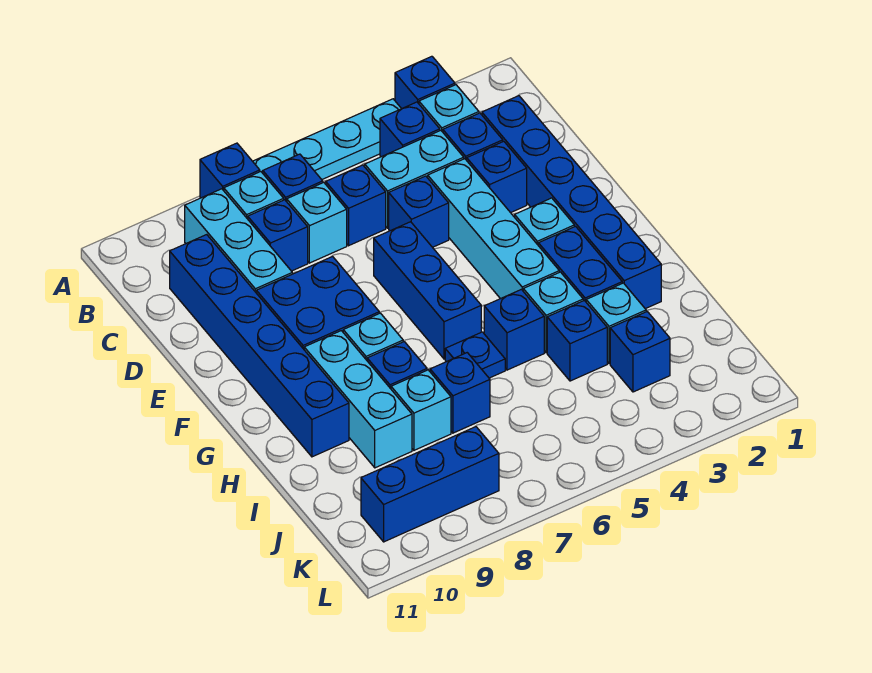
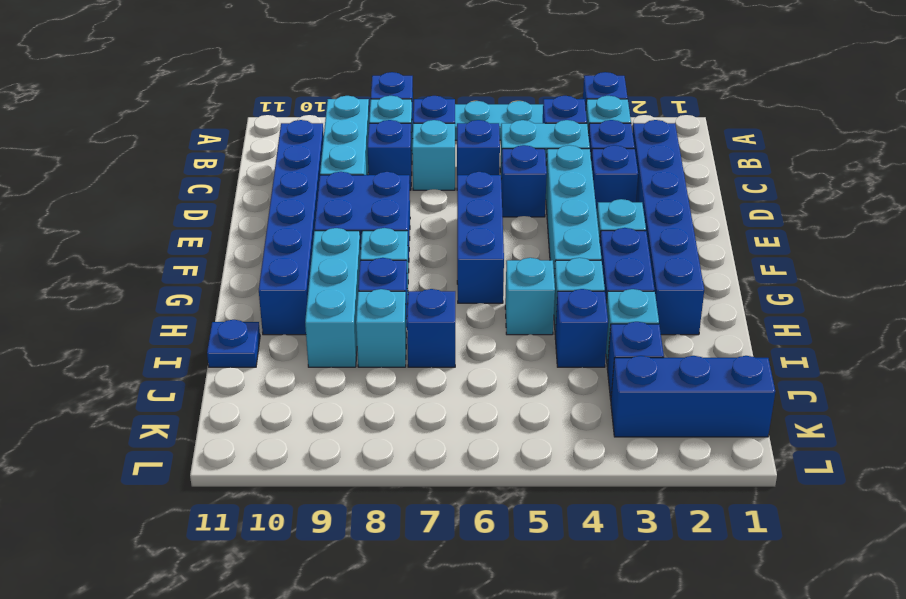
blue 1x1 brick [484,289,544,370] -> cyan 1x1 brick [505,258,555,335]
blue 1x1 plate [445,332,505,378] -> blue 1x1 plate moved to [207,320,260,367]
blue 1x3 brick [361,427,499,542] -> blue 1x3 brick moved to [611,356,775,437]

